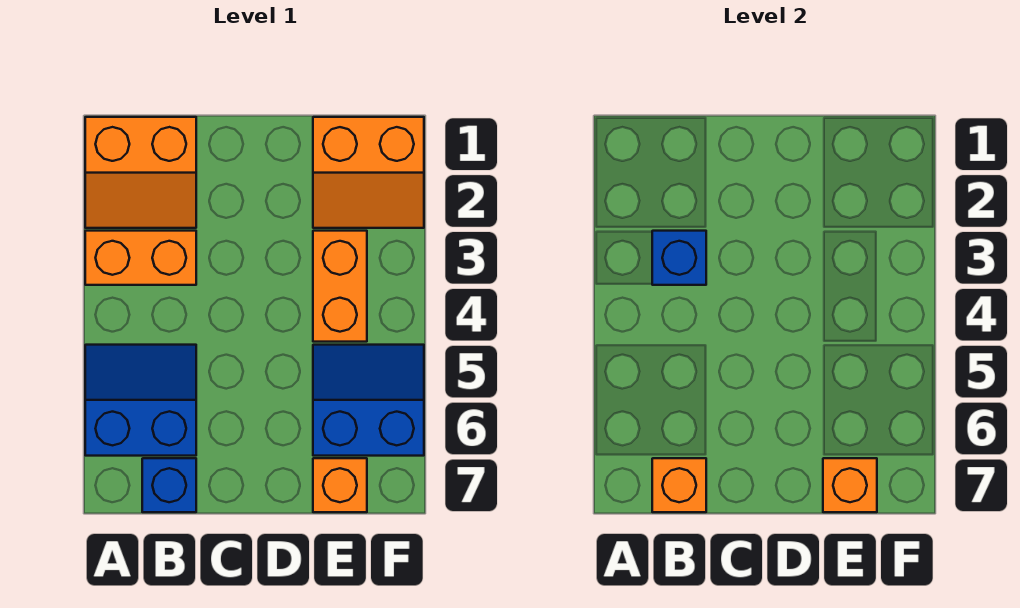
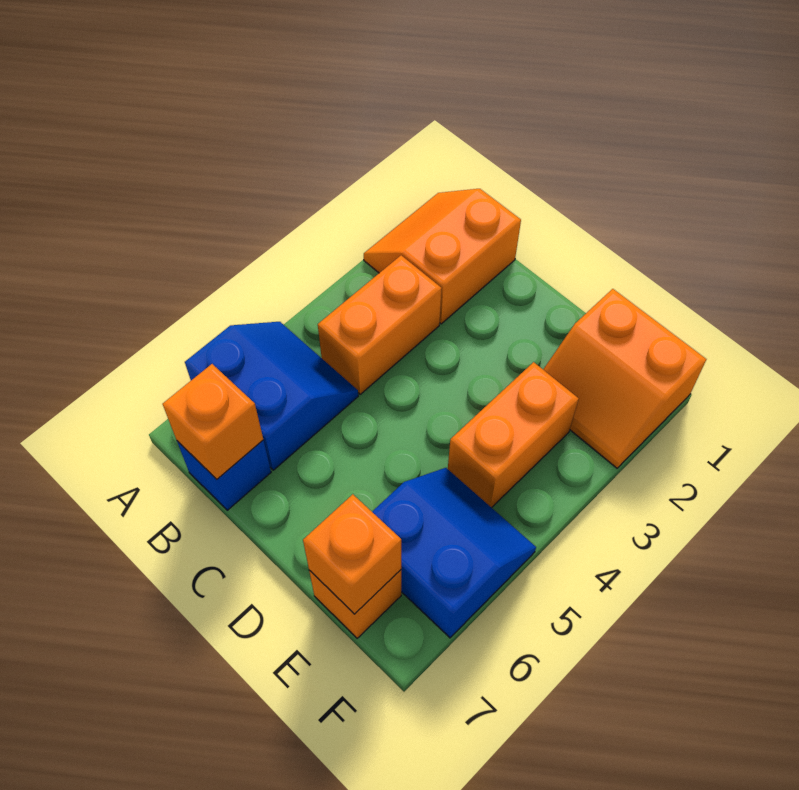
orange 2x2 slope [85,117,196,228] -> orange 2x2 slope turned to [364,189,521,324]
orange 1x2 brick [85,231,196,285] -> orange 1x2 brick turned to [318,255,442,394]
blue 1x1 brick [652,231,706,285] -> none

